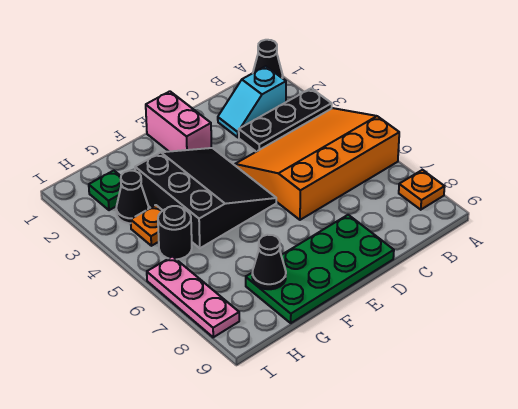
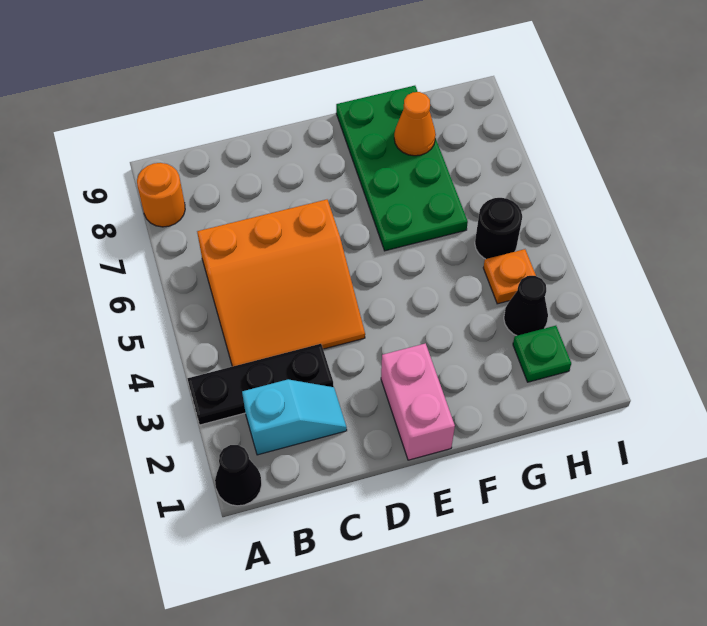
orange 3x4 slope [235,108,399,220] -> orange 3x3 slope [197,200,365,366]
orange 1x1 plate [399,170,445,210] -> orange 1x1 round brick [137,163,185,227]
green 2x4 plate [246,215,394,323] -> green 2x4 plate turned to [336,86,468,251]
black 3x3 slope [135,148,276,248] -> none
black 1x1 cone [252,235,286,289] -> orange 1x1 cone [394,92,436,156]
pink 1x3 plate [147,256,239,337] -> none

